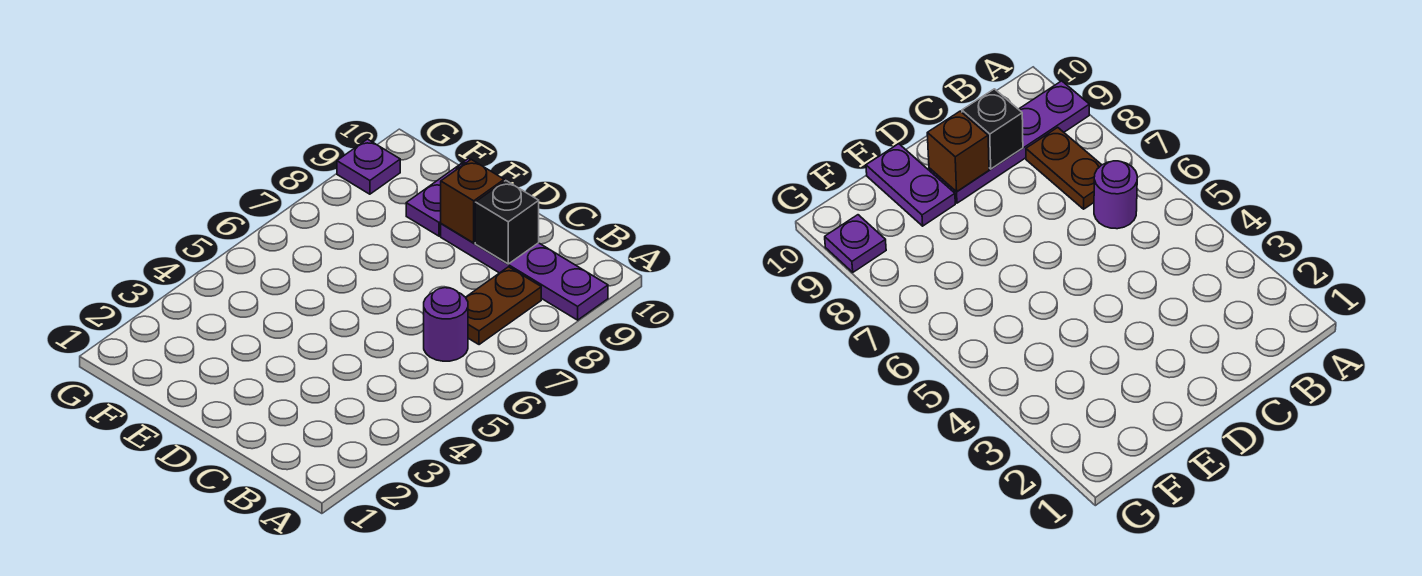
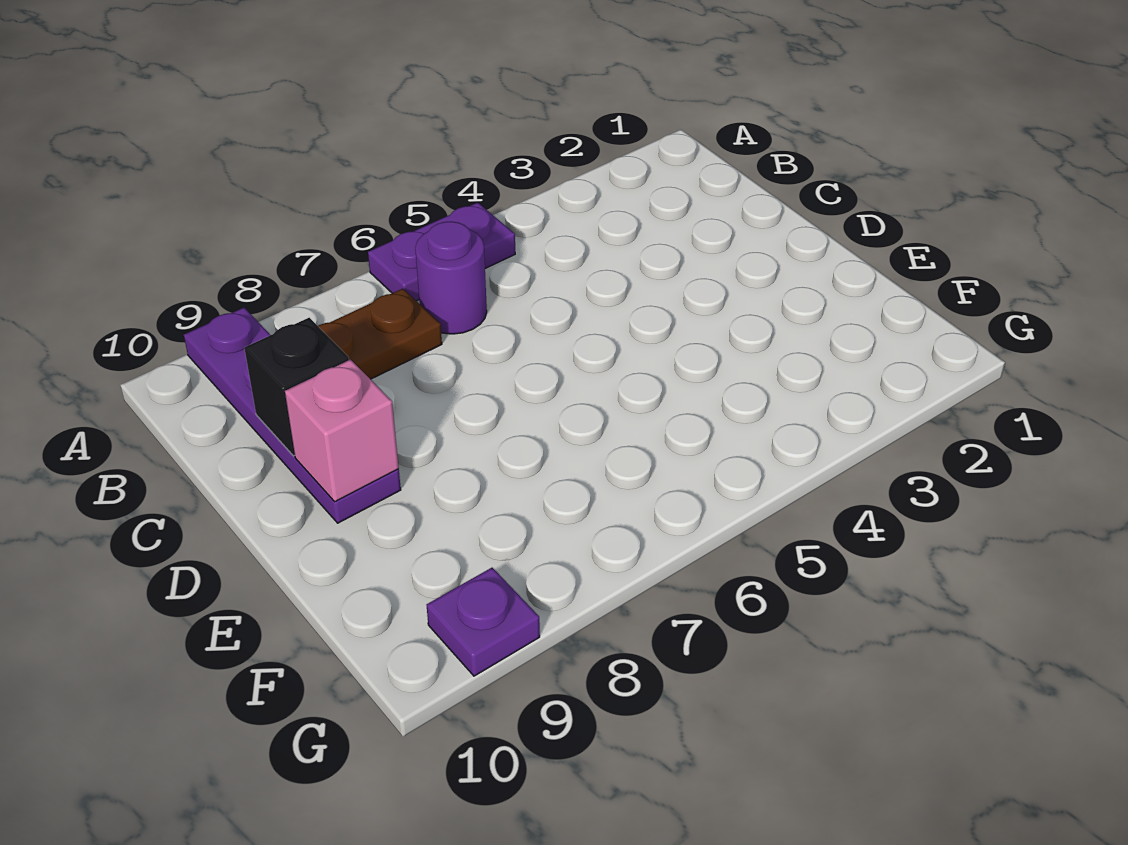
brown 1x1 brick [441,160,504,243] -> pink 1x1 brick [285,360,399,502]
purple 1x2 plate [406,158,471,236] -> purple 1x2 plate moved to [368,202,515,301]

